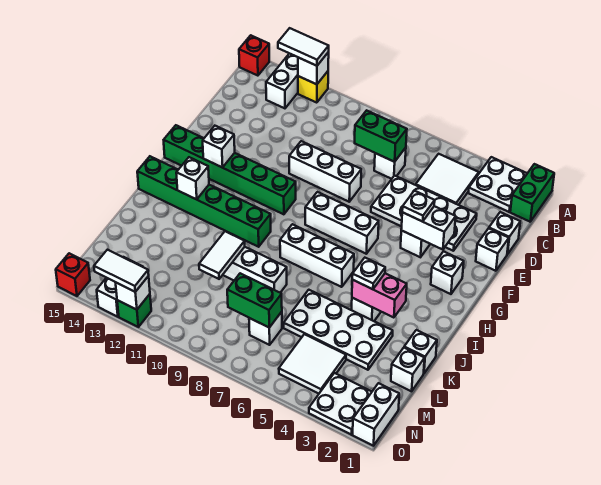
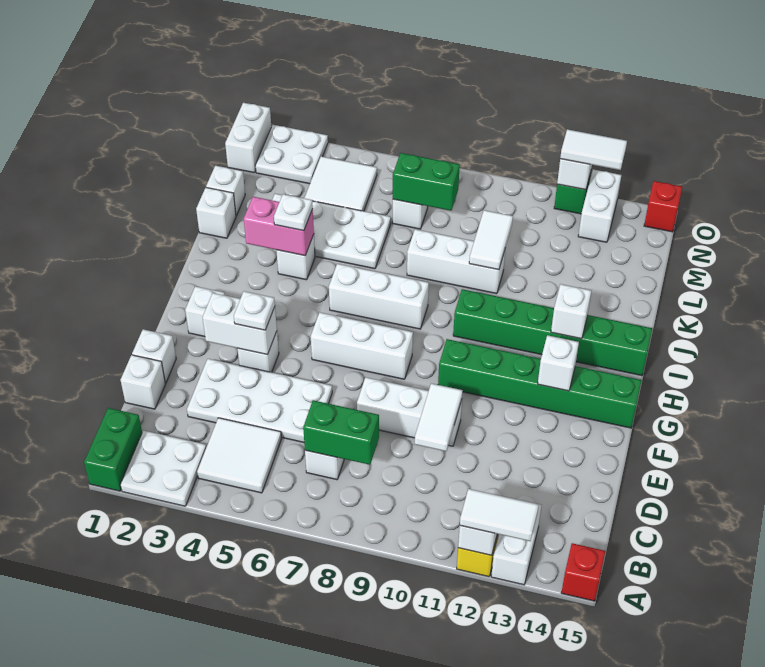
none -> white 1x2 tile [415,383,463,451]

